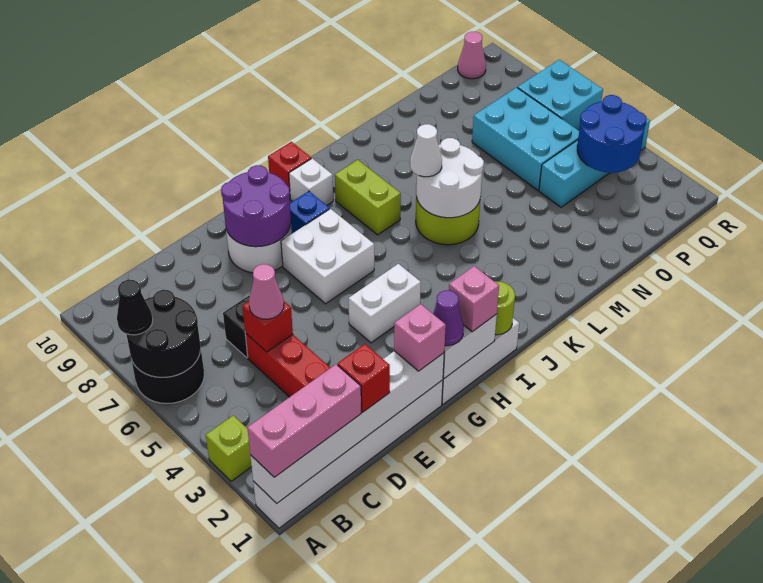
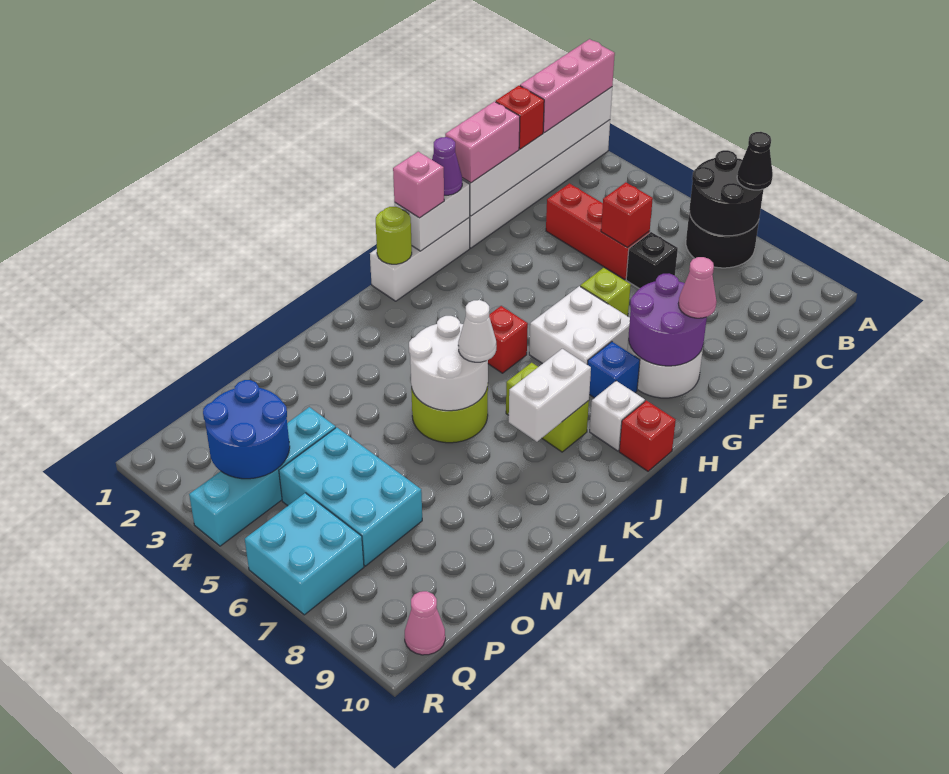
lime 1x1 brick [206,415,252,481] -> lime 1x1 brick moved to [580,268,631,316]
pink 1x1 cone [249,264,284,319] -> pink 1x1 cone moved to [678,257,716,318]
pink 1x1 brick [394,304,446,371] -> pink 1x2 brick [445,102,520,183]
white 1x2 brick [348,264,421,343] -> white 1x2 brick moved to [509,349,591,442]
none -> red 1x1 brick [488,306,528,373]

